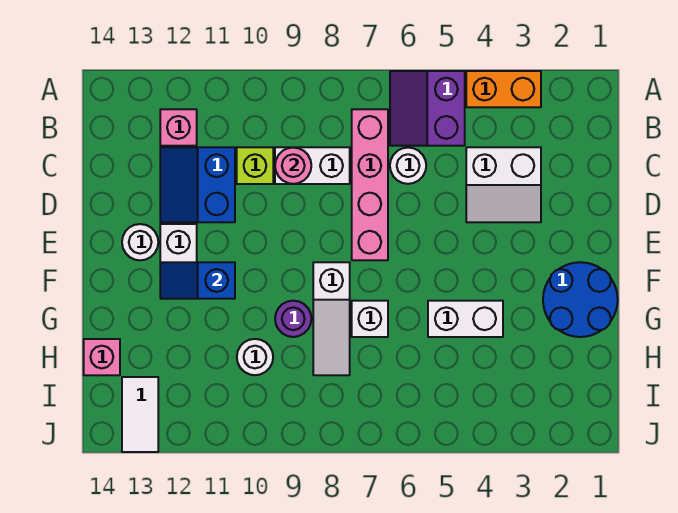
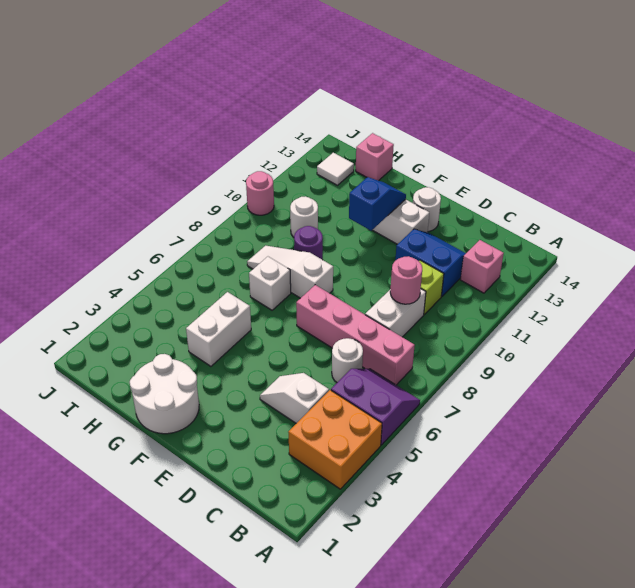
orange 1x2 brick [466,71,541,107] -> orange 2x2 brick [288,390,382,489]
white 2x2 slope [466,147,541,222] -> white 1x2 slope [260,373,329,423]
blue 2x2 round brick [543,262,618,337] -> white 2x2 round brick [130,354,199,434]
white 1x2 tile [122,377,158,452] -> white 1x1 tile [317,153,354,185]
none -> pink 1x1 round brick [246,171,274,215]

